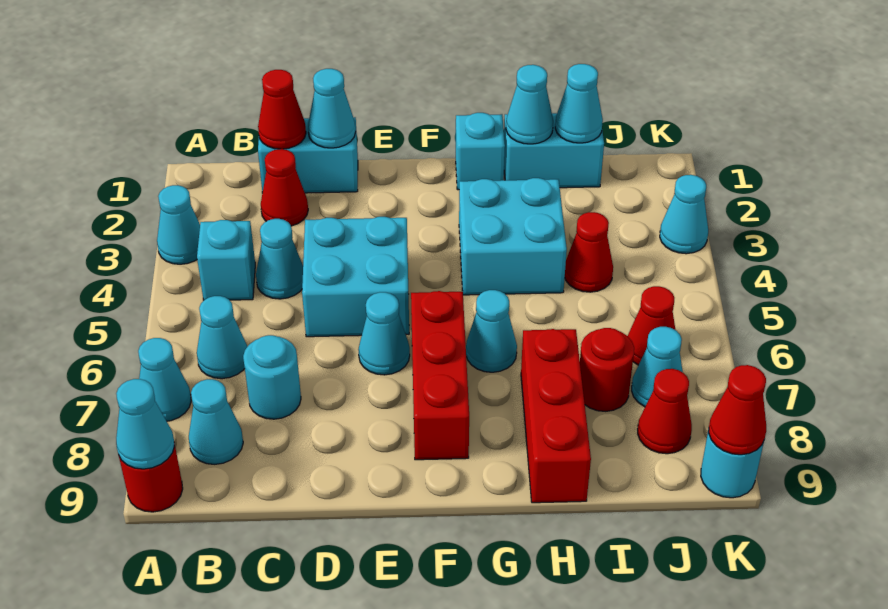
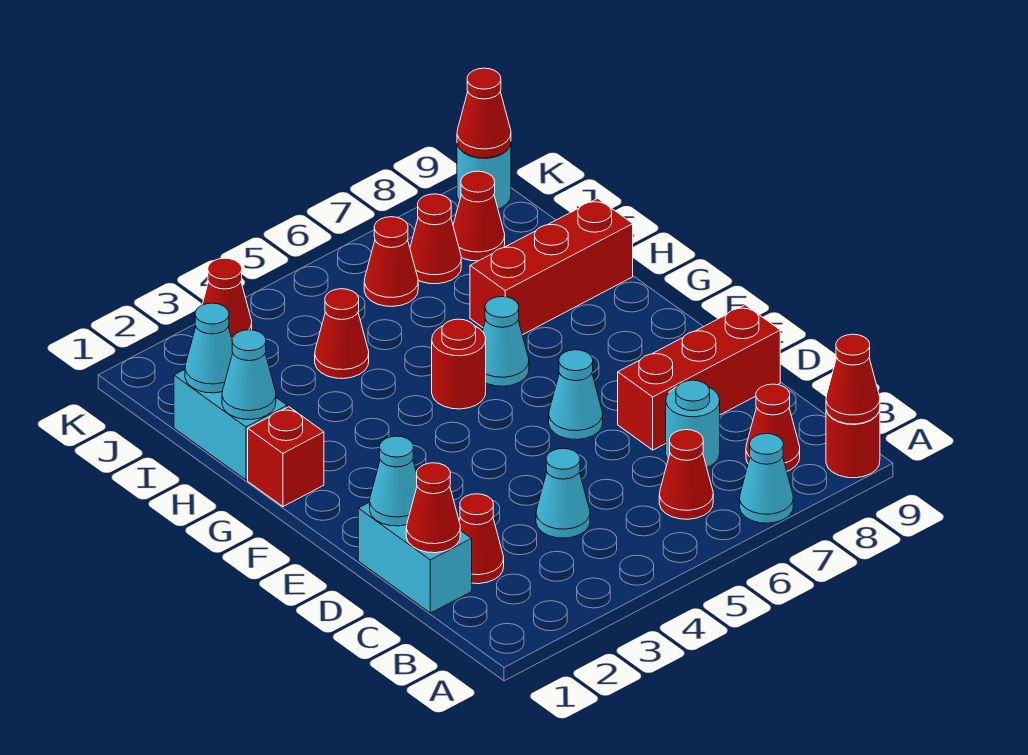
cyan 1x1 cone [157,185,200,264] -> none
cyan 1x1 cone [116,379,174,469] -> red 1x1 cone [826,334,880,424]
cyan 1x1 brick [197,220,255,300] -> none
cyan 1x1 cone [197,296,247,379] -> red 1x1 cone [659,430,713,519]
cyan 1x1 cone [189,379,243,464] -> red 1x1 cone [746,384,800,471]
cyan 2x2 brick [302,217,409,337] -> none
red 1x3 brick [411,291,469,460] -> red 1x3 brick moved to [618,305,780,450]
cyan 1x1 brick [456,113,505,190] -> red 1x1 brick [248,407,324,507]
cyan 2x2 brick [459,178,567,295] -> none
red 1x1 round brick [580,328,634,411] -> red 1x1 round brick moved to [432,319,486,409]
cyan 1x1 cone [632,327,683,407] -> red 1x1 cone [410,194,461,284]
cyan 1x1 cone [660,175,708,254] -> red 1x1 cone [202,258,252,338]

